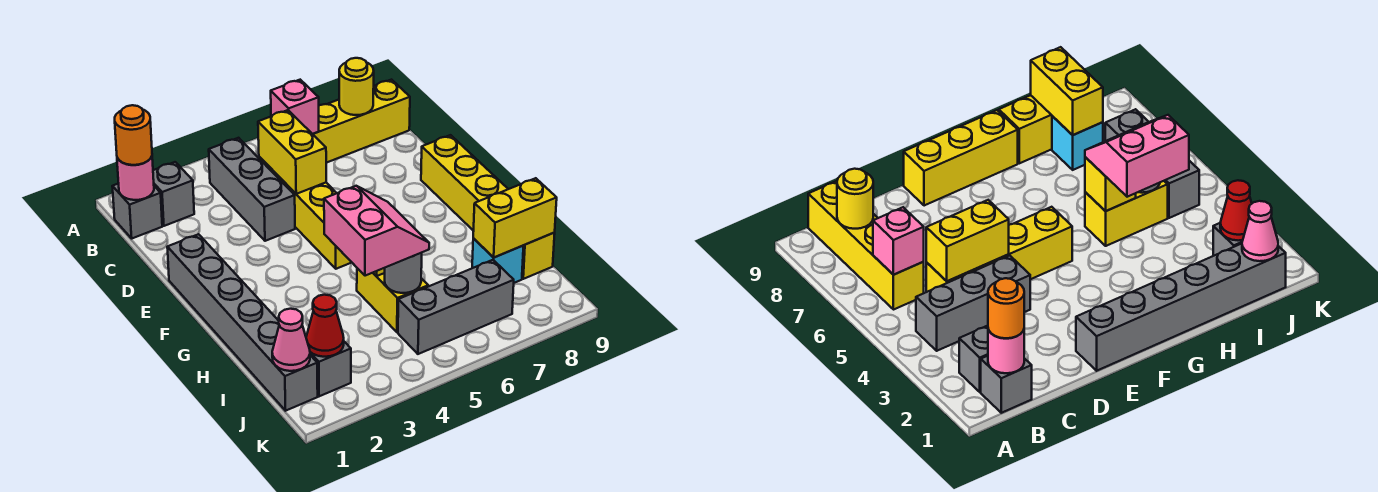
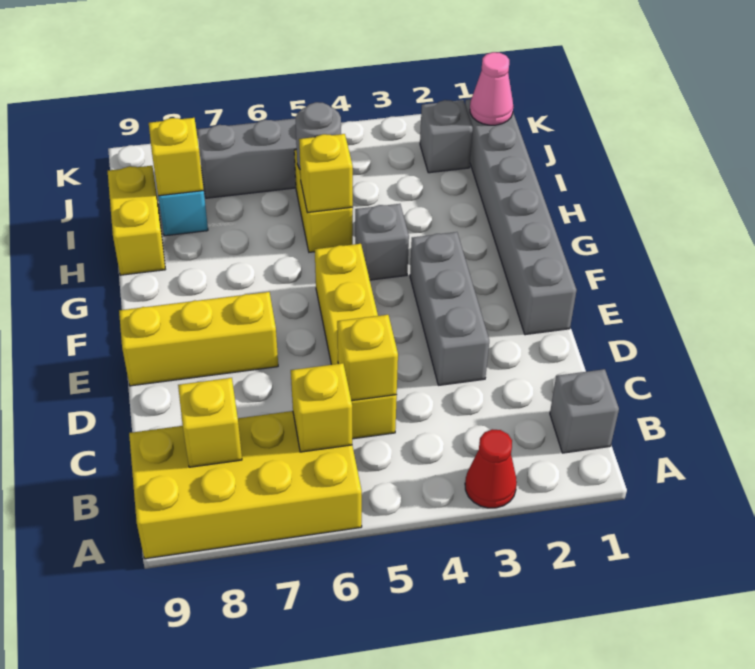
pink 1x1 round brick [117,156,154,200] -> none
orange 1x1 round brick [115,105,152,165] -> none
grey 1x1 brick [153,162,194,226] -> grey 1x1 brick moved to [355,204,409,280]
grey 1x3 brick [209,138,295,241] -> grey 1x3 brick moved to [410,232,489,385]
yellow 1x4 brick [313,80,410,163] -> yellow 2x4 brick [129,411,362,559]
pink 1x1 brick [271,80,319,134] -> yellow 1x1 brick [291,363,352,452]
yellow 1x1 round brick [339,58,374,115] -> yellow 1x1 brick [178,378,242,467]
yellow 1x2 brick [258,110,326,194] -> yellow 1x1 brick [337,315,398,401]
yellow 1x3 brick [421,135,508,231] -> yellow 1x3 brick turned to [119,292,278,386]
pink 2x2 slope [324,186,429,276] -> none
yellow 1x2 brick [473,178,557,258] -> yellow 1x1 brick [149,118,204,196]
red 1x1 cone [306,295,344,357] -> red 1x1 cone moved to [465,429,517,508]

